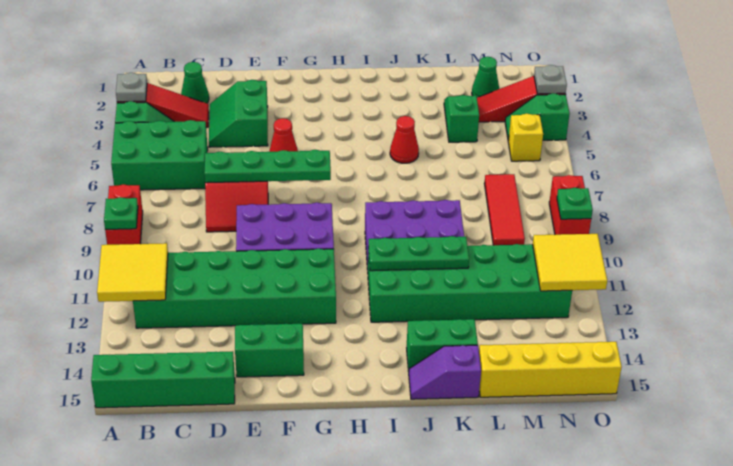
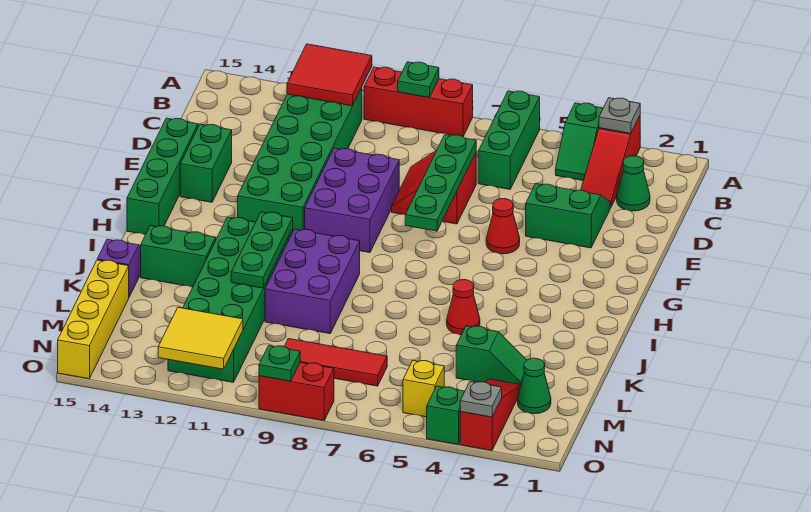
green 2x3 brick [111,120,208,190] -> green 1x3 brick [478,91,540,189]
red 1x2 brick [105,185,143,245] -> red 1x3 brick [364,67,473,137]
yellow 2x2 tile [97,243,168,302] -> red 2x2 tile [287,44,372,106]
green 1x4 brick [91,351,235,408] -> green 1x4 brick moved to [127,118,198,235]
green 1x2 brick [407,319,478,371] -> green 1x2 brick turned to [141,226,216,287]

